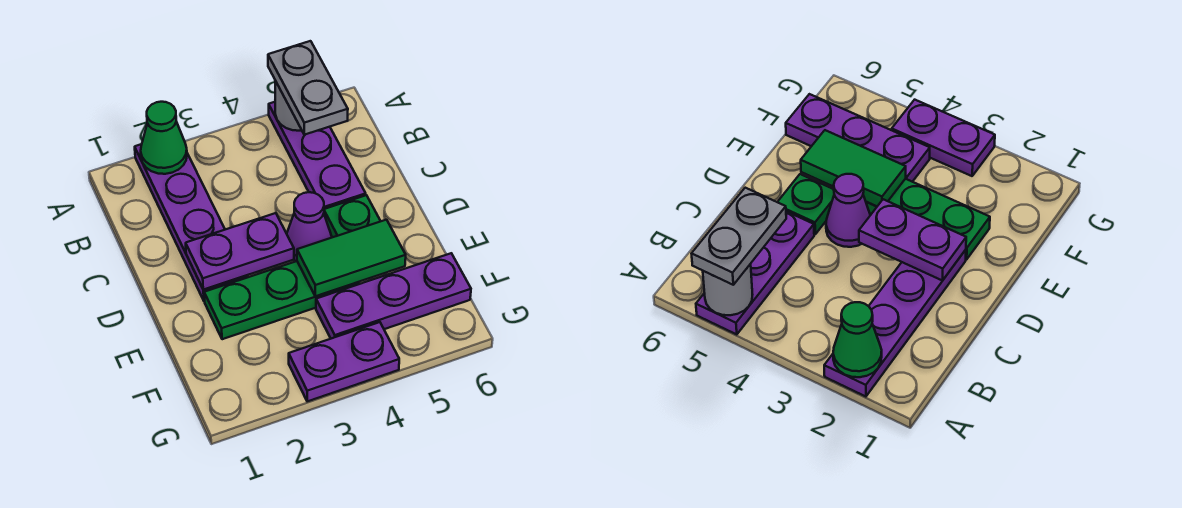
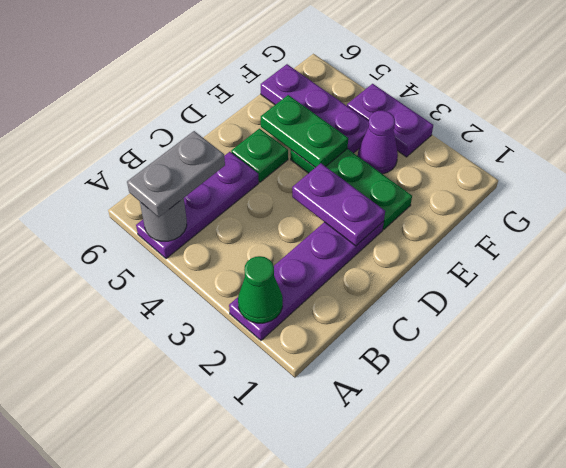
purple 1x1 cone [287,192,332,261] -> purple 1x1 cone moved to [358,110,398,174]
green 1x2 tile [297,220,406,296] -> green 1x2 plate [261,95,348,168]

